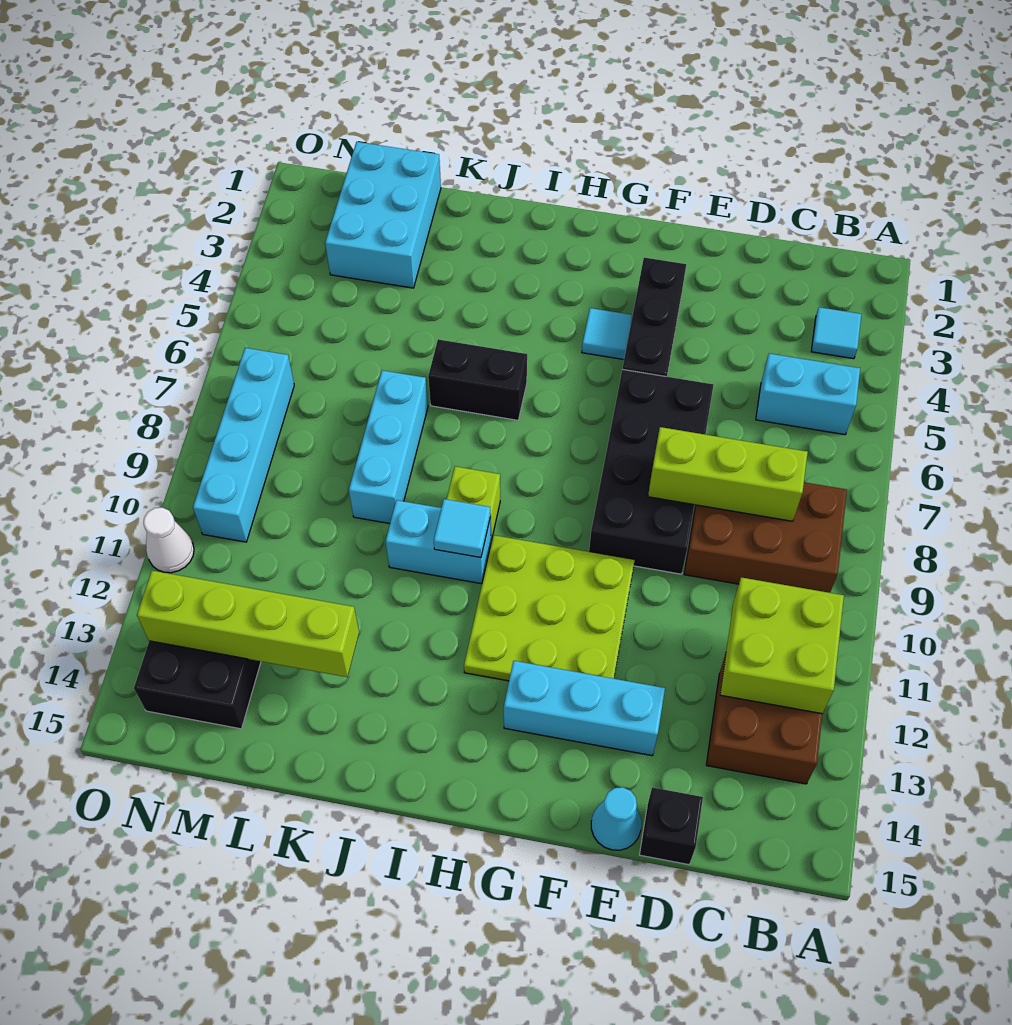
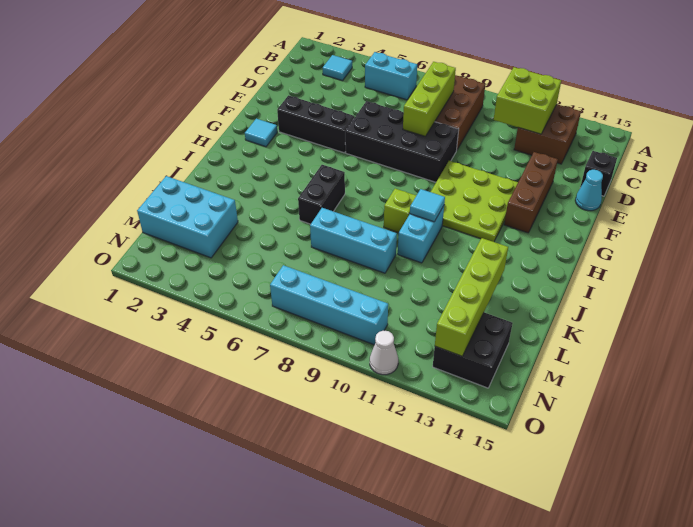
cyan 1x2 brick [756,354,860,435] -> cyan 1x2 brick turned to [365,52,417,100]
cyan 1x3 brick [504,661,665,756] -> brown 1x3 brick [504,152,558,233]
cyan 1x1 tile [582,308,632,360] -> cyan 1x1 tile moved to [245,119,277,147]

